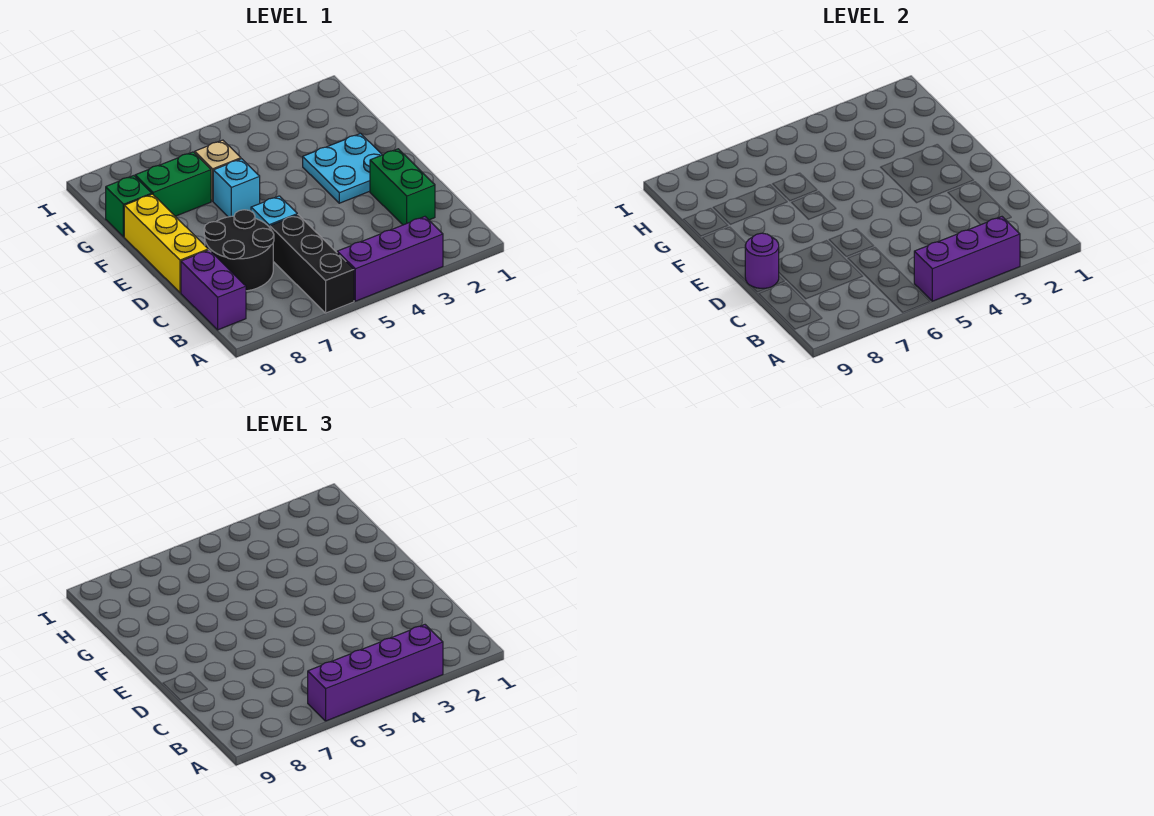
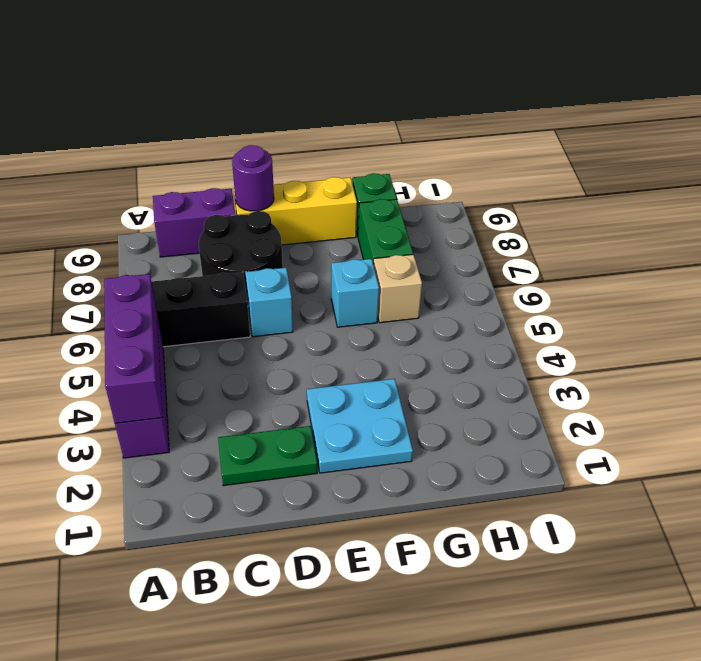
purple 1x4 brick [308,625,443,721] -> none
green 1x2 brick [370,149,435,225] -> green 1x2 plate [218,426,317,486]

